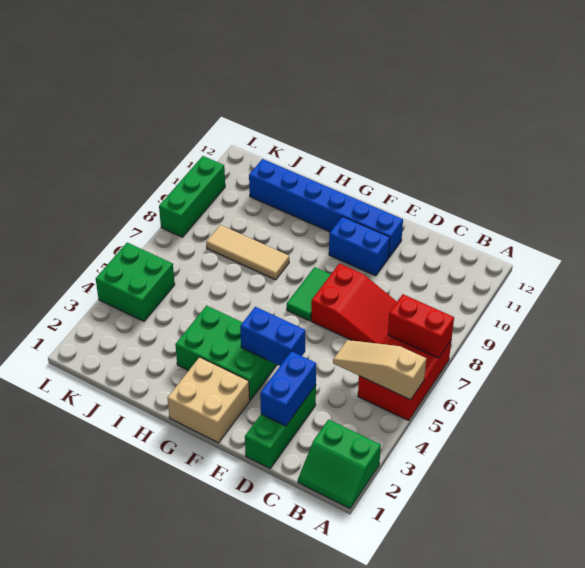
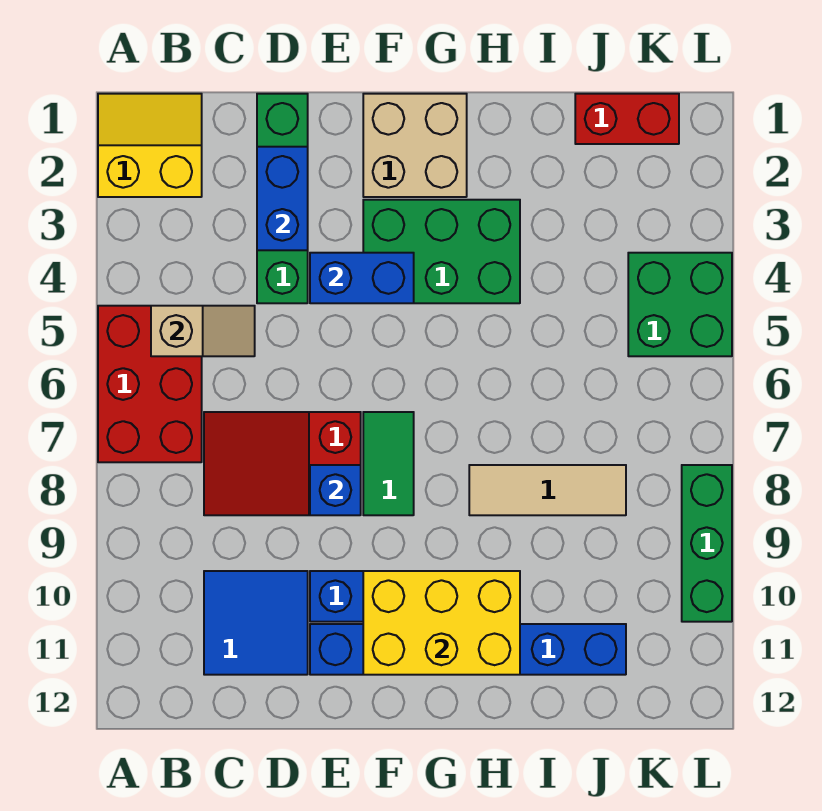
green 2x2 slope [298,419,381,509] -> yellow 2x2 slope [98,94,202,197]
tan 1x3 slope [333,340,426,400] -> tan 1x2 slope [151,306,255,356]
red 1x2 brick [388,294,454,358] -> red 1x2 brick moved to [575,94,679,144]
none -> blue 2x2 tile [204,571,308,675]
green 1x3 brick [245,385,316,468] -> green 1x4 brick [257,94,308,303]
none -> blue 1x1 brick [310,465,361,515]
none -> yellow 2x3 brick [363,571,520,675]

